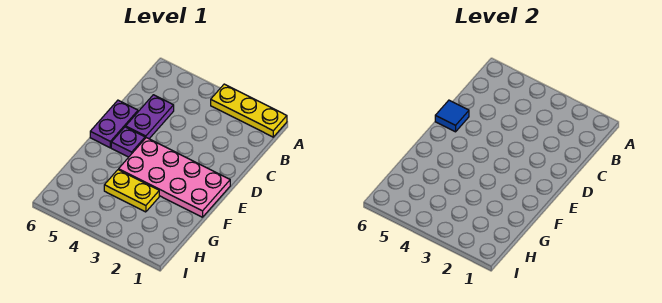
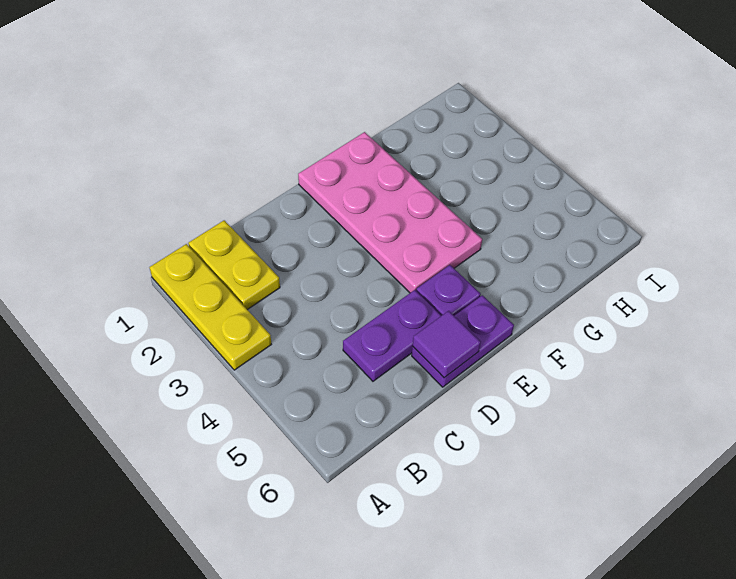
blue 1x1 tile [435,100,469,132] -> purple 1x1 tile [413,311,481,378]
yellow 1x2 plate [104,170,159,212] -> yellow 1x2 plate moved to [188,220,280,310]

